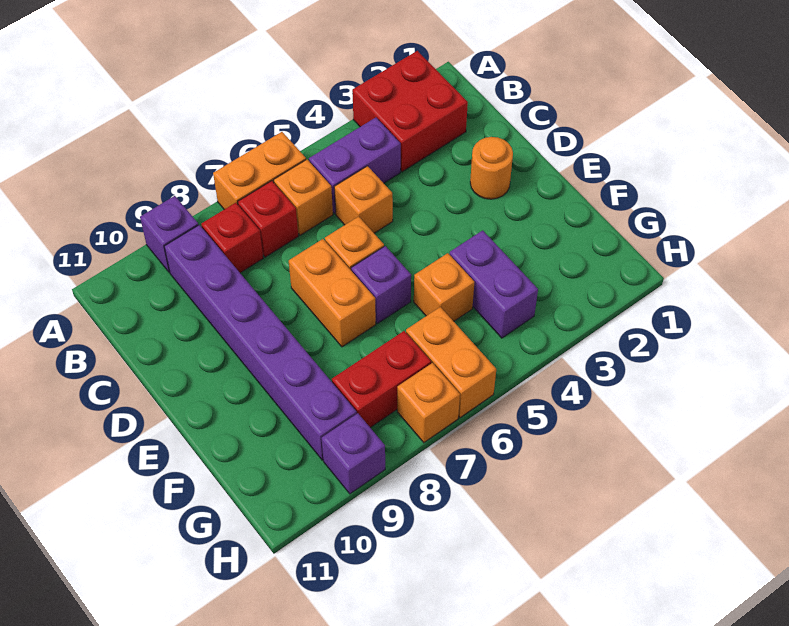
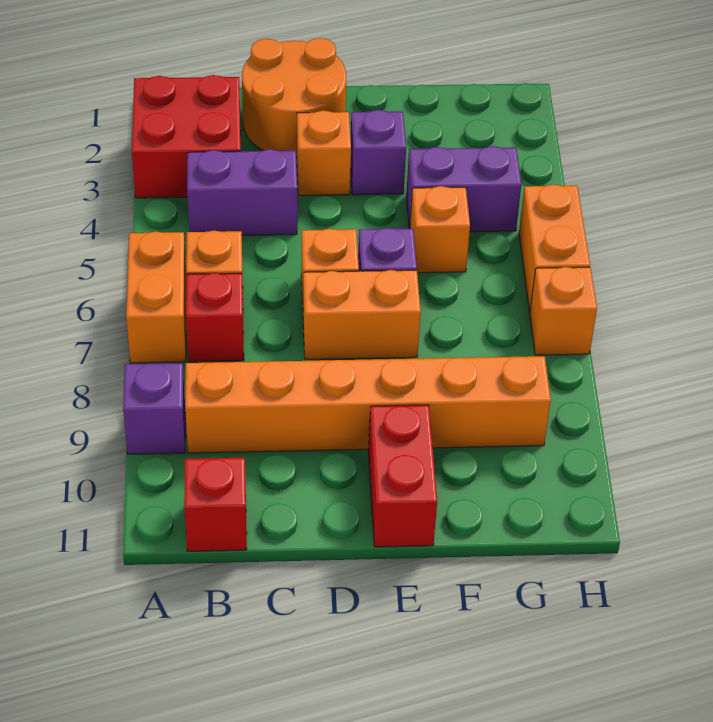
purple 1x2 brick [309,118,401,214] -> purple 1x2 brick turned to [187,149,297,235]
red 1x1 brick [201,203,263,273] -> red 1x1 brick moved to [184,457,247,551]
purple 1x6 brick [164,225,357,460] -> orange 1x6 brick [185,356,551,453]
orange 1x1 brick [334,166,393,233] -> orange 1x1 brick moved to [297,110,351,195]
orange 1x1 round brick [470,137,513,199] -> orange 2x2 round brick [242,38,346,158]
orange 1x2 brick [406,307,496,418] -> orange 1x2 brick turned to [519,184,590,312]
red 1x2 brick [332,331,431,428] -> red 1x2 brick moved to [368,405,437,547]
purple 1x1 brick [322,413,385,494] -> purple 1x1 brick moved to [351,110,406,195]

